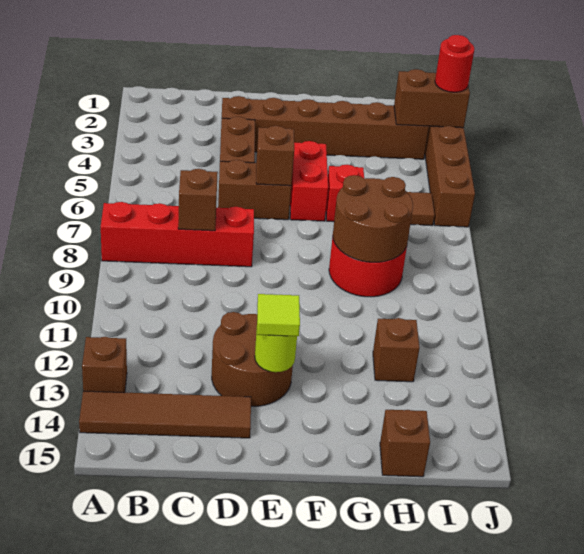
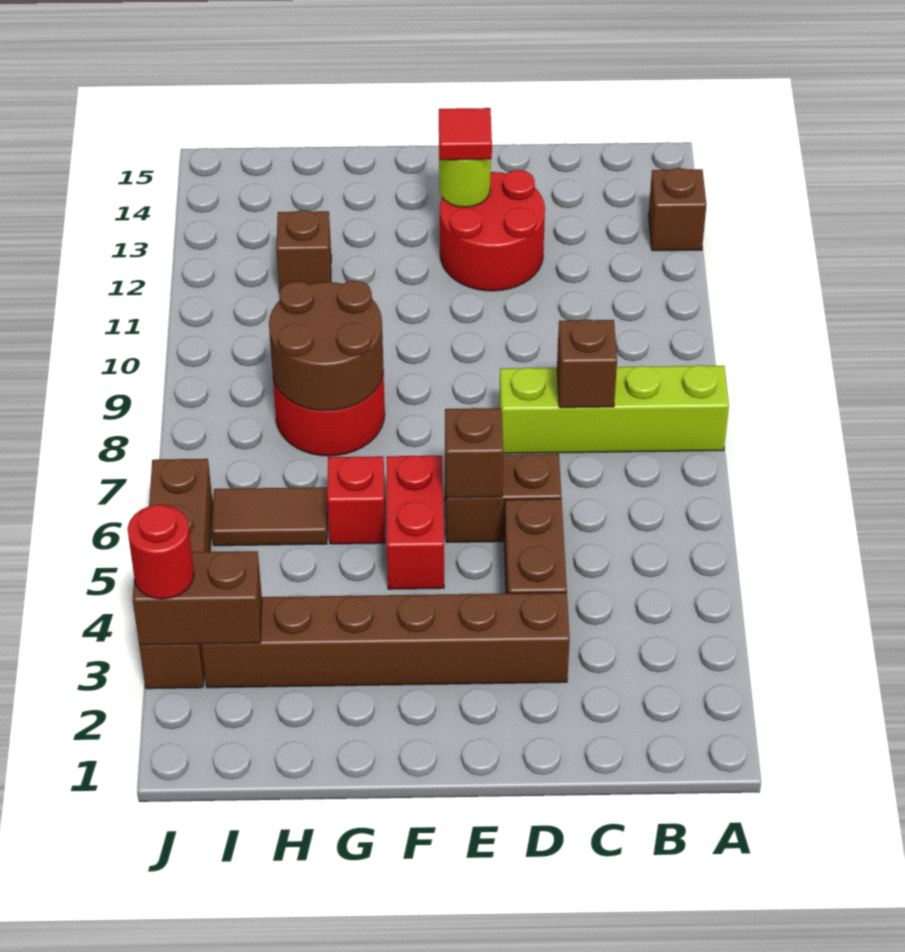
red 1x4 brick [101,202,254,267] -> lime 1x4 brick [499,365,729,454]
brown 1x4 tile [79,391,251,438] -> none
brown 2x2 round brick [212,312,293,406] -> red 2x2 round brick [440,170,545,291]
lime 1x1 tile [257,294,300,336] -> red 1x1 tile [439,108,492,160]
brown 1x1 brick [380,410,430,477] -> none

